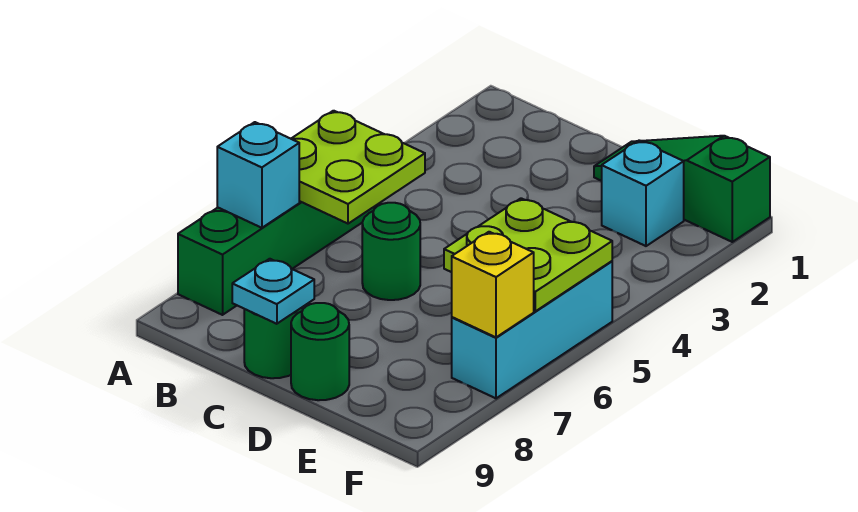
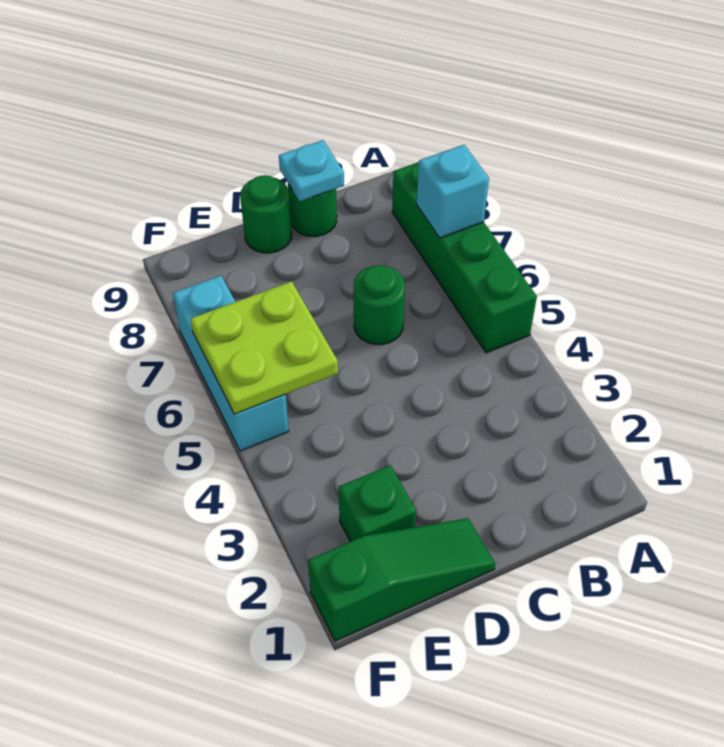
lime 2x2 plate [291,111,425,224] -> none
cyan 1x1 brick [602,140,684,246] -> green 1x1 brick [339,465,417,542]
yellow 1x1 brick [452,232,534,337] -> none

